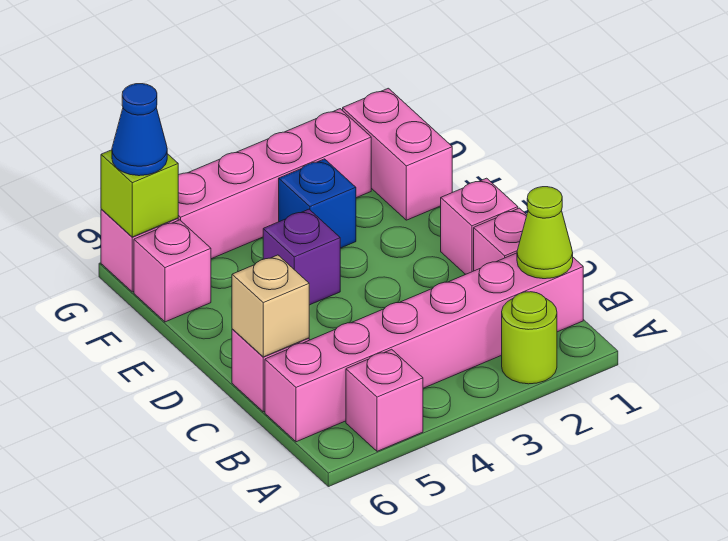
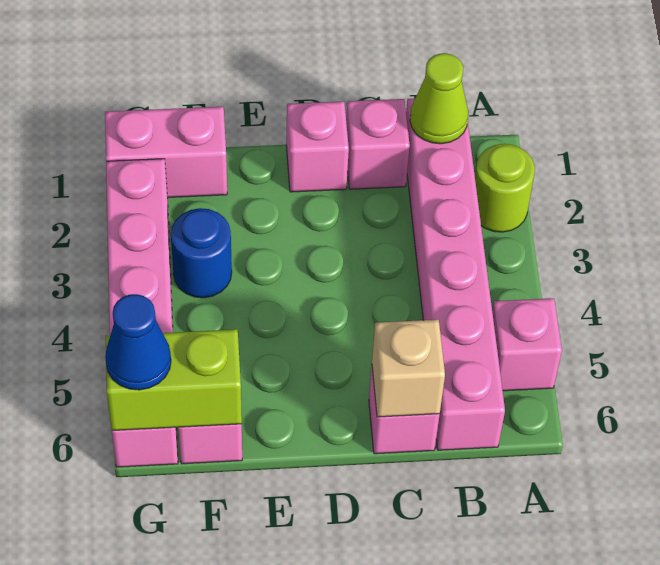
purple 1x1 brick [263,209,340,305] -> none
blue 1x1 brick [279,159,356,248] -> blue 1x1 round brick [171,208,232,298]
lime 1x1 brick [101,150,178,237] -> lime 1x2 brick [106,329,242,431]

